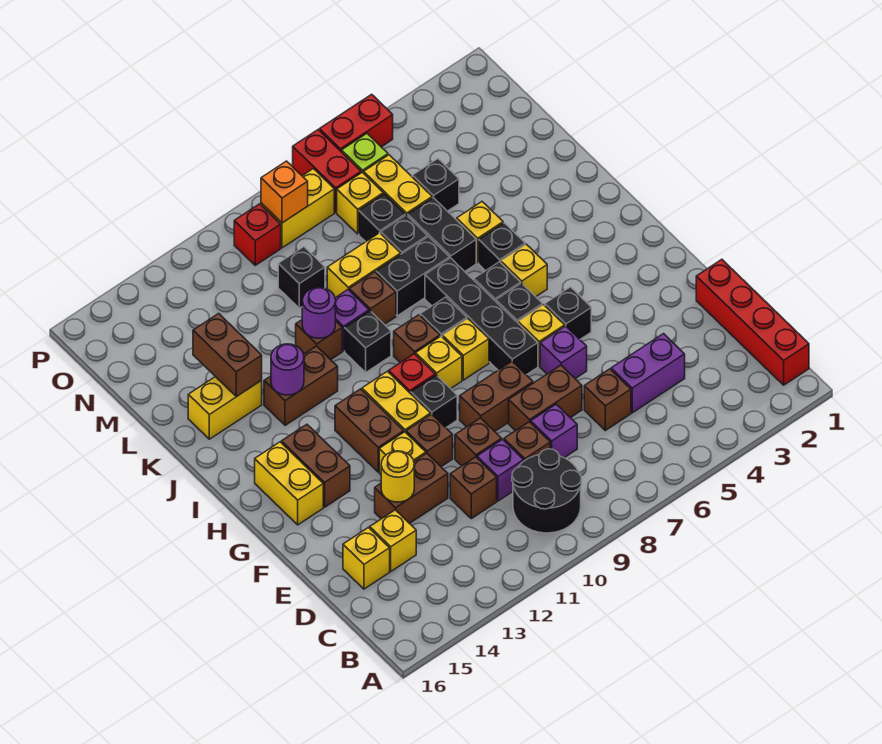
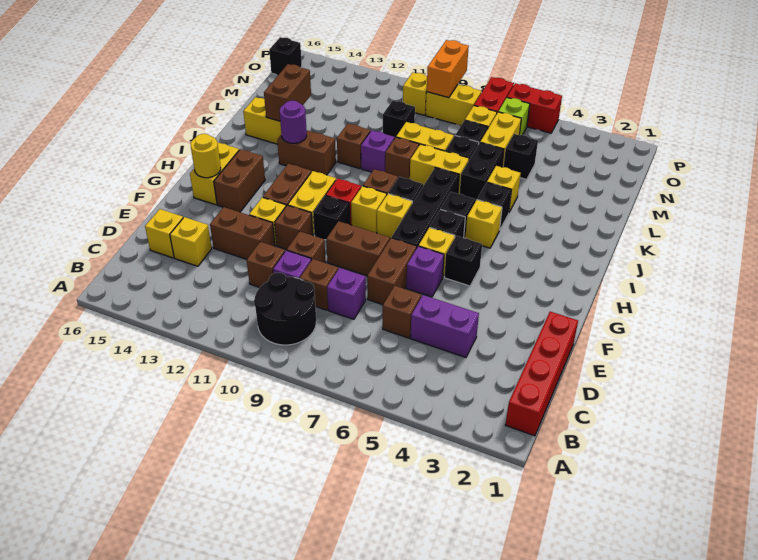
brown 1x2 brick [509,365,582,431] -> brown 1x2 brick turned to [367,238,417,305]
yellow 1x1 round brick [381,451,414,502] -> yellow 1x1 round brick moved to [191,134,221,178]
black 1x1 brick [345,311,391,372] -> black 1x1 brick moved to [269,37,302,75]
black 1x2 brick [376,237,450,316] -> yellow 1x2 brick [410,144,469,194]
purple 1x1 round brick [302,287,335,338] -> none
orange 1x1 brick [261,161,308,223] -> orange 1x2 brick [427,40,469,98]
red 1x1 brick [234,204,281,265] -> yellow 1x1 brick [403,73,427,115]

